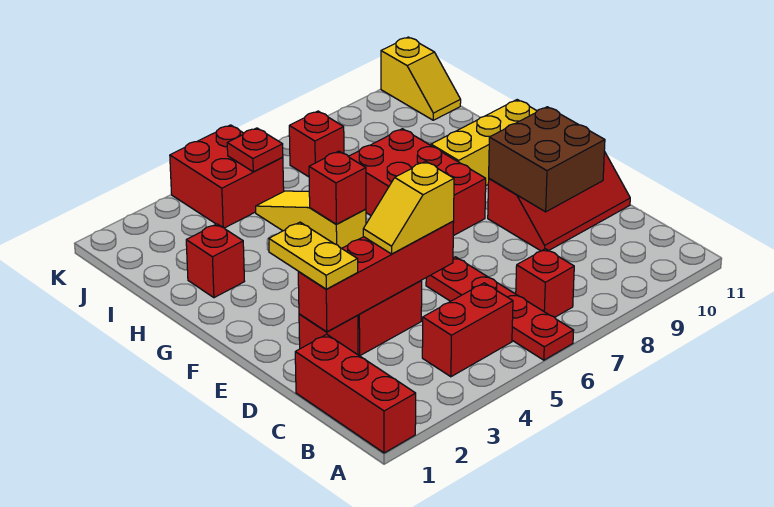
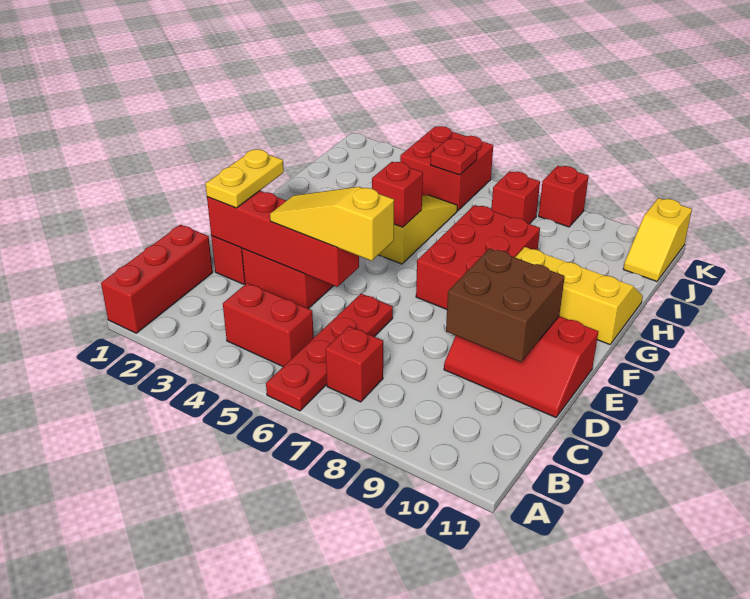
yellow 1x2 slope [363,161,454,254] -> yellow 1x3 slope [270,187,394,261]
red 1x1 brick [186,224,245,298] -> red 1x1 brick moved to [539,166,589,227]

